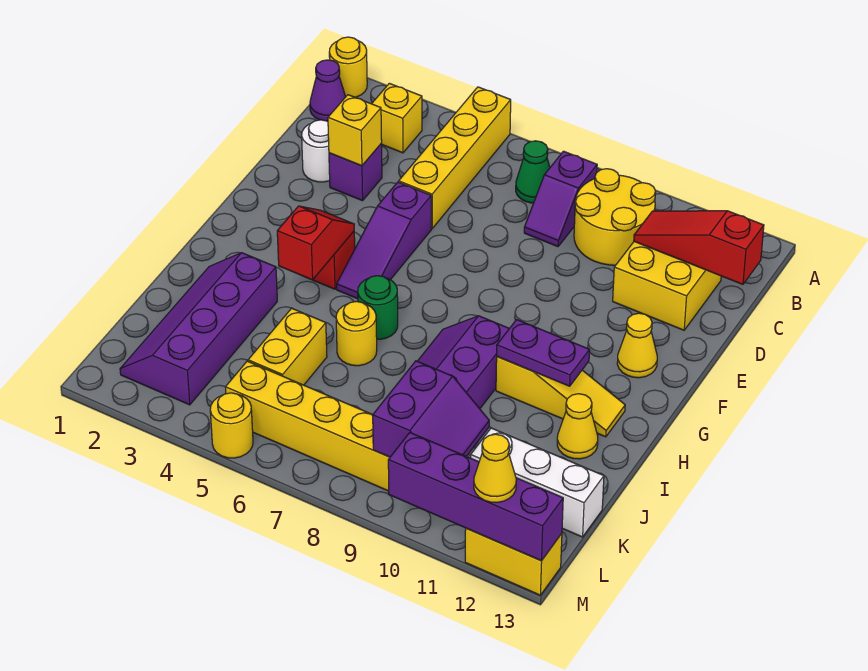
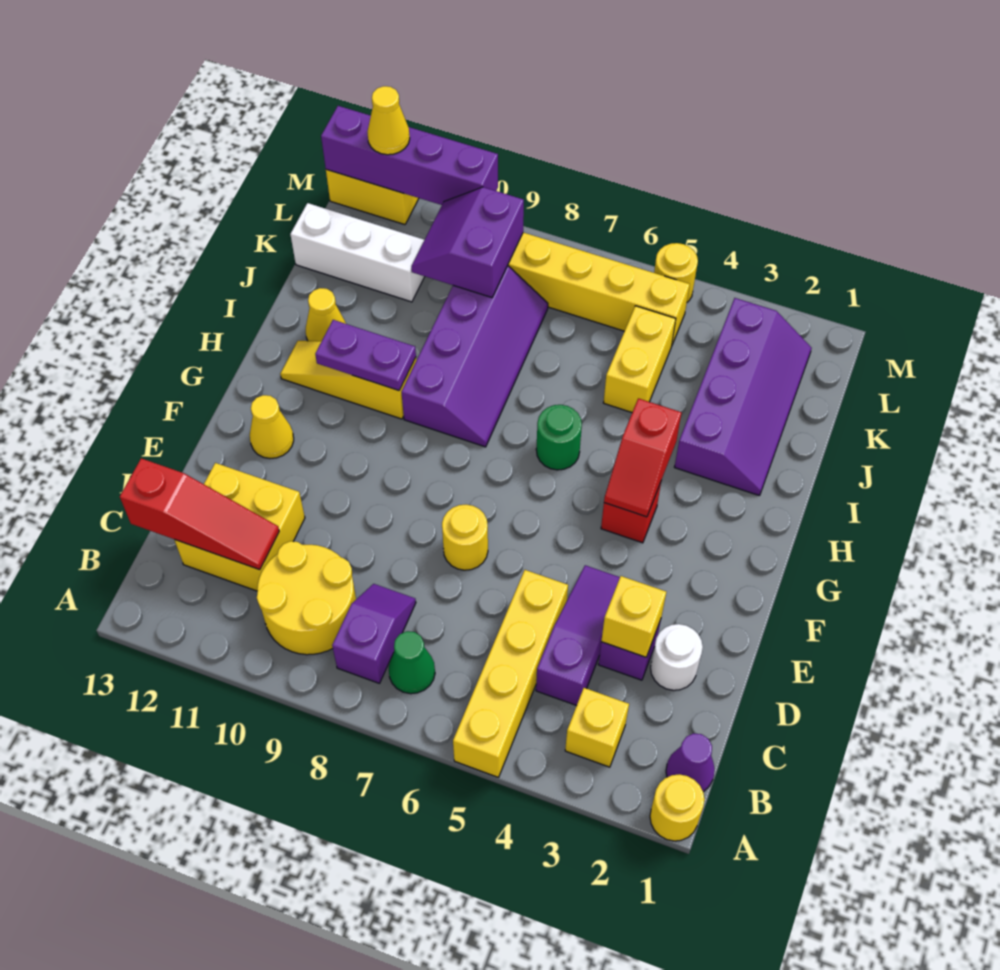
purple 1x3 slope [337,182,431,299] -> purple 1x3 slope moved to [536,565,620,706]
yellow 1x1 round brick [336,301,377,366] -> yellow 1x1 round brick moved to [442,505,488,570]

